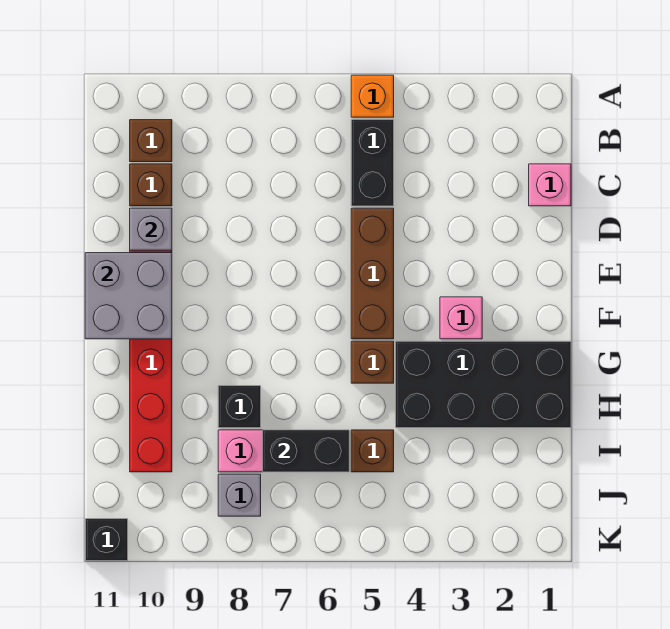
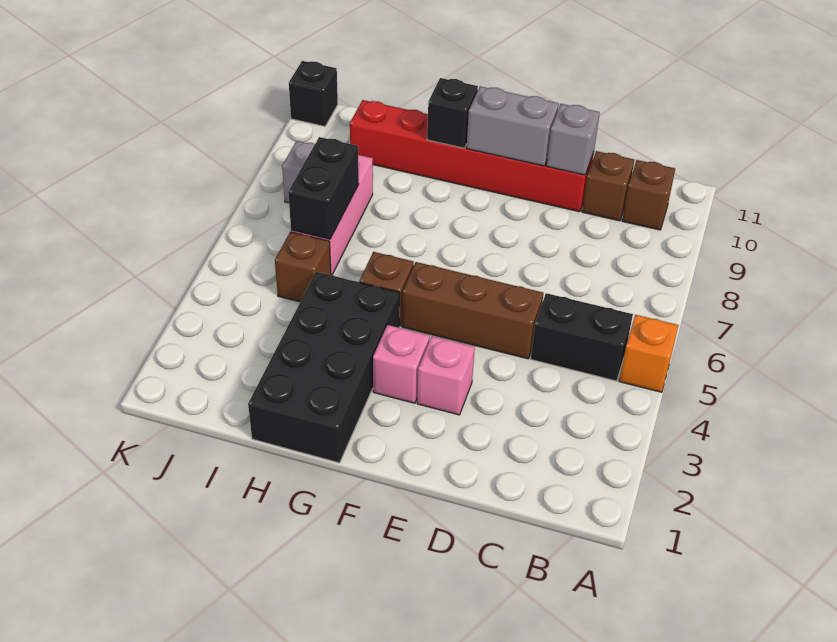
pink 1x1 brick [529,164,571,206] -> pink 1x1 brick moved to [417,336,475,415]
grey 2x2 brick [85,253,172,339] -> grey 1x2 brick [467,86,559,166]
black 1x1 brick [218,386,261,428] -> black 1x1 brick moved to [427,78,478,148]

